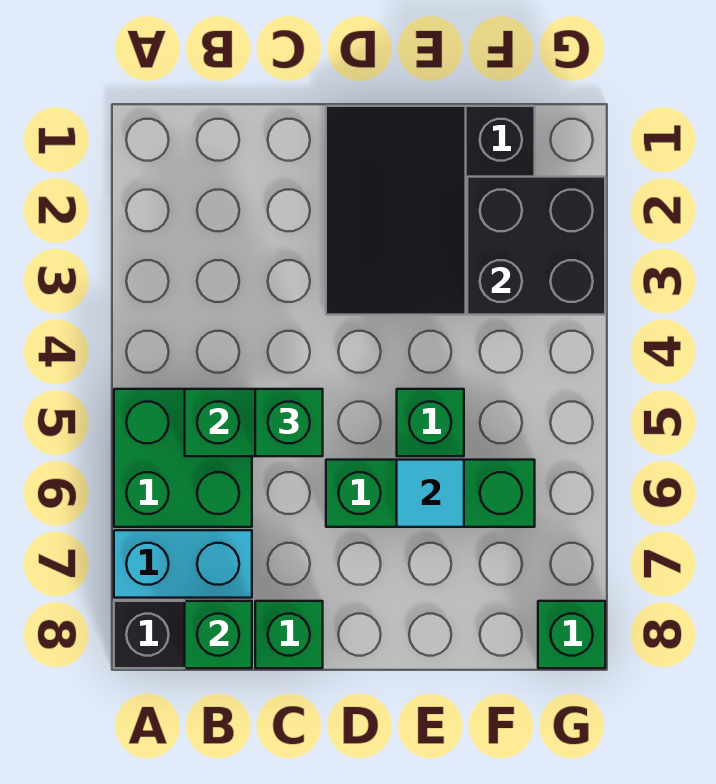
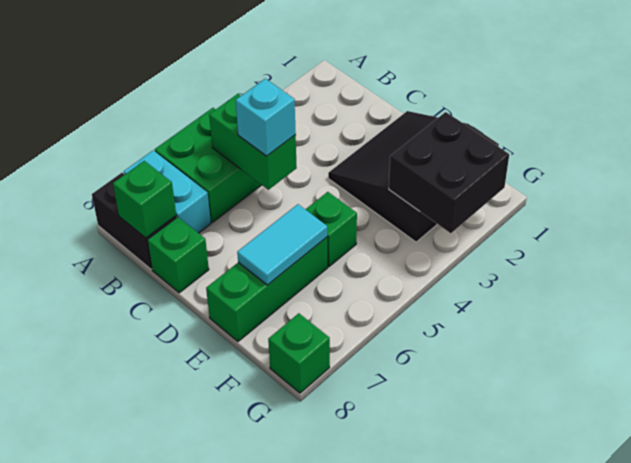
green 1x1 brick [255,389,323,456] -> cyan 1x1 brick [236,79,296,156]
green 1x3 brick [326,460,535,527] -> green 1x3 brick turned to [206,237,328,341]
cyan 1x1 tile [397,460,464,527] -> cyan 1x2 tile [237,204,327,285]

